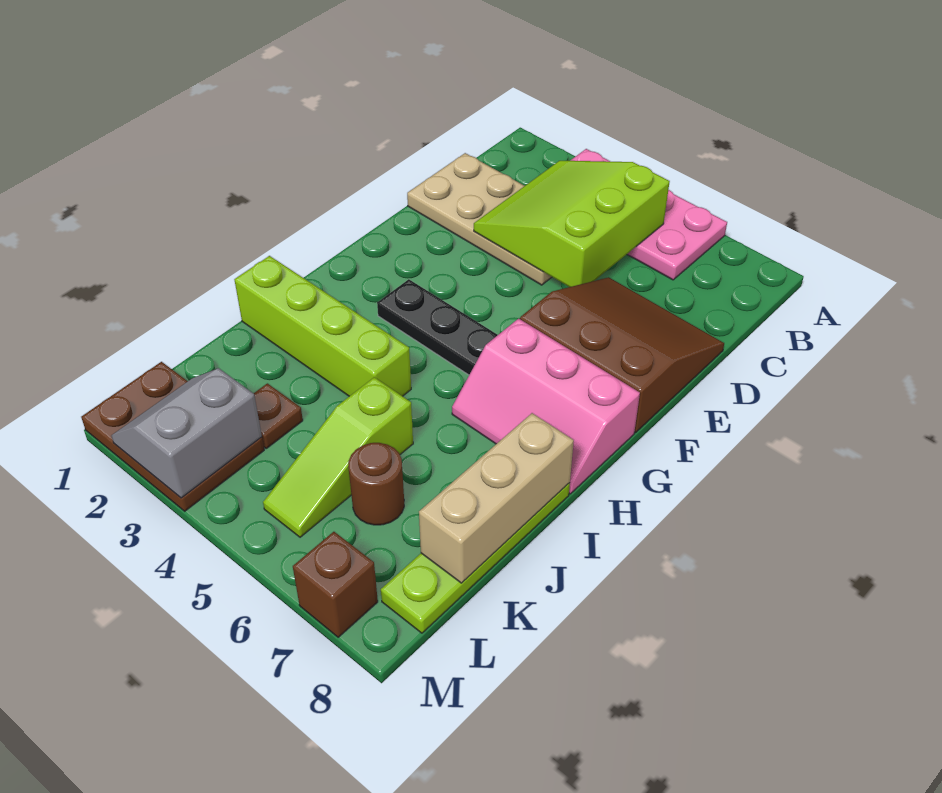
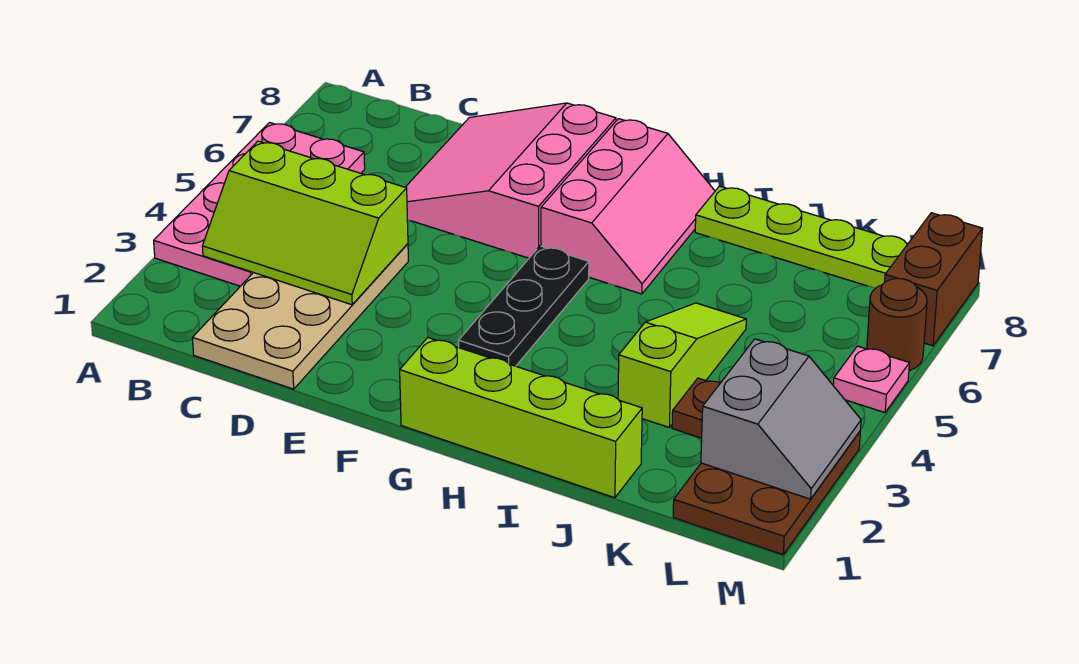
lime 3x3 slope [474,161,670,287] -> lime 2x3 slope [202,141,408,305]
brown 3x3 slope [520,277,724,433] -> pink 3x3 slope [406,103,616,258]
lime 1x4 brick [234,256,411,396] -> lime 1x4 brick turned to [400,338,642,498]
tan 1x3 brick [419,413,574,583] -> none
lime 1x3 slope [263,377,413,537] -> lime 1x3 slope turned to [618,303,746,427]
brown 1x1 round brick [348,443,404,525] -> brown 1x1 round brick moved to [867,278,927,371]
grey 2x2 slope [111,368,262,498] -> grey 2x2 slope turned to [701,339,861,499]
none -> pink 1x1 plate [833,346,909,413]
brown 1x1 brick [293,532,378,637] -> brown 1x2 brick [885,213,983,346]

